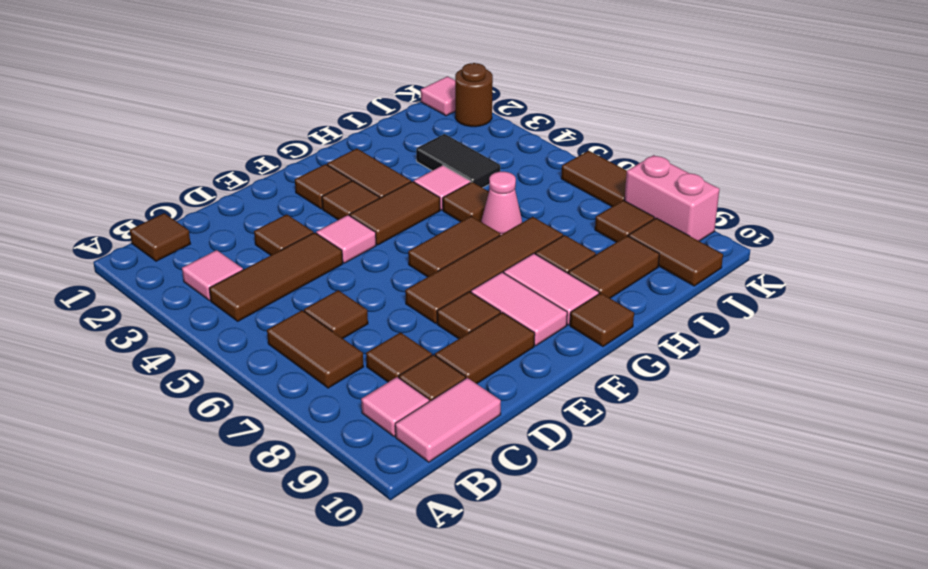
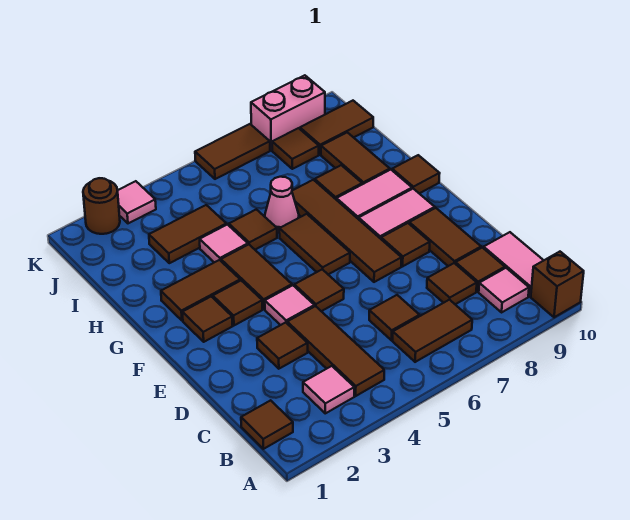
none -> brown 1x1 brick [531,252,584,317]
none -> brown 1x1 tile [294,269,344,311]
black 1x2 tile [416,134,500,188] -> brown 1x2 tile [149,205,226,263]
pink 1x1 tile [421,76,455,116] -> pink 1x1 tile moved to [118,181,156,223]

